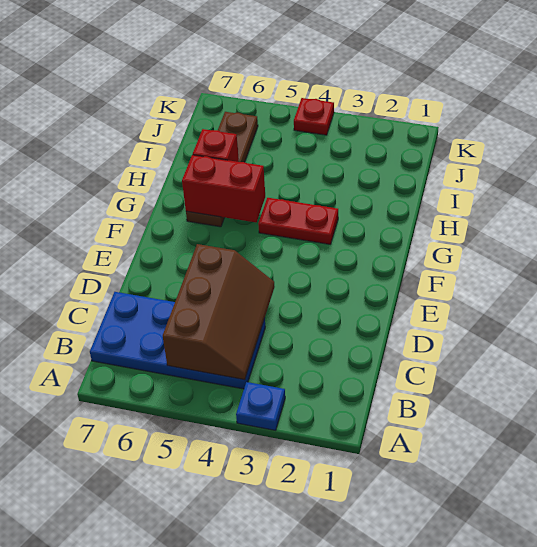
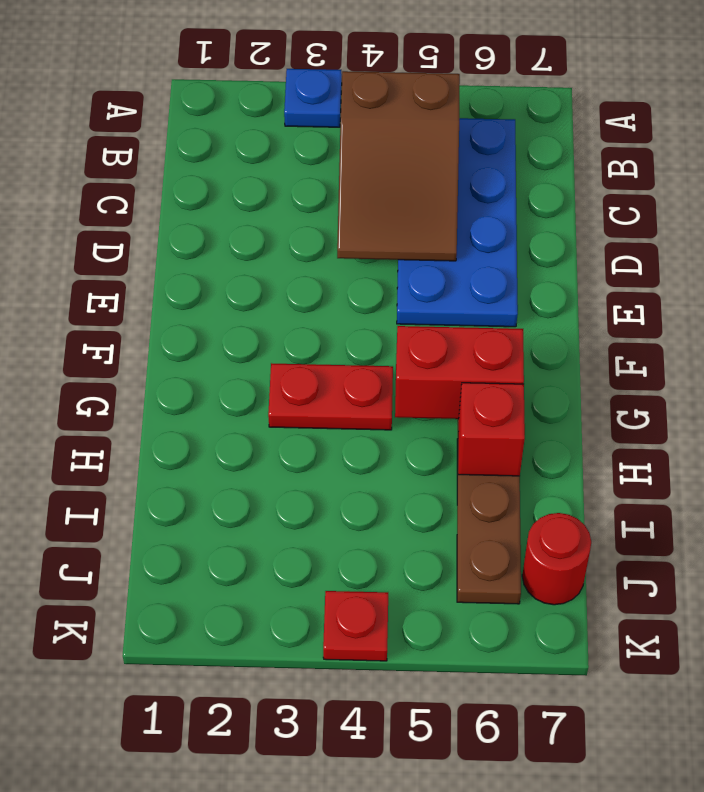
blue 2x4 plate [90,292,265,389] -> blue 2x4 plate turned to [397,118,518,327]
brown 2x3 slope [163,244,275,380] -> brown 2x3 slope turned to [337,71,460,261]
none -> red 1x1 round brick [522,513,591,605]

